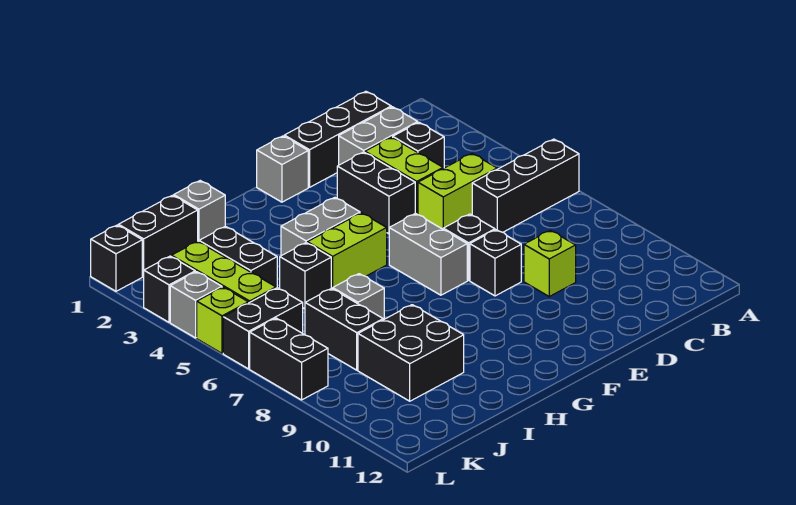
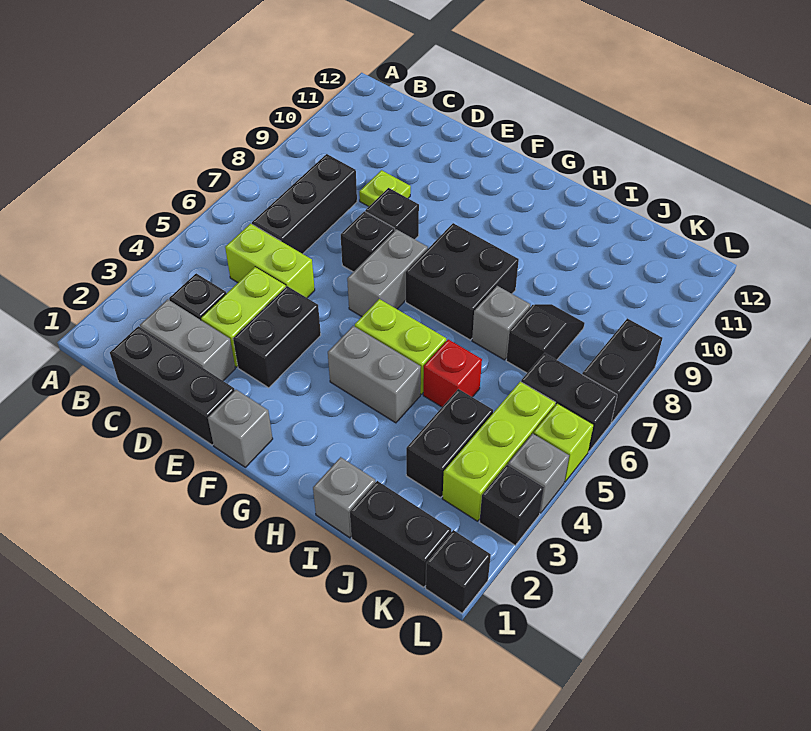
black 1x3 brick [472,139,579,232] -> black 1x3 brick turned to [252,154,357,254]
lime 1x1 brick [524,230,576,296] -> lime 1x1 plate [359,170,411,206]
black 1x1 brick [280,243,331,309] -> red 1x1 brick [423,339,482,407]
black 2x2 brick [358,305,464,401] -> black 2x2 brick moved to [406,223,519,340]
black 1x2 brick [305,288,383,370] -> black 1x2 slope [506,304,585,373]

